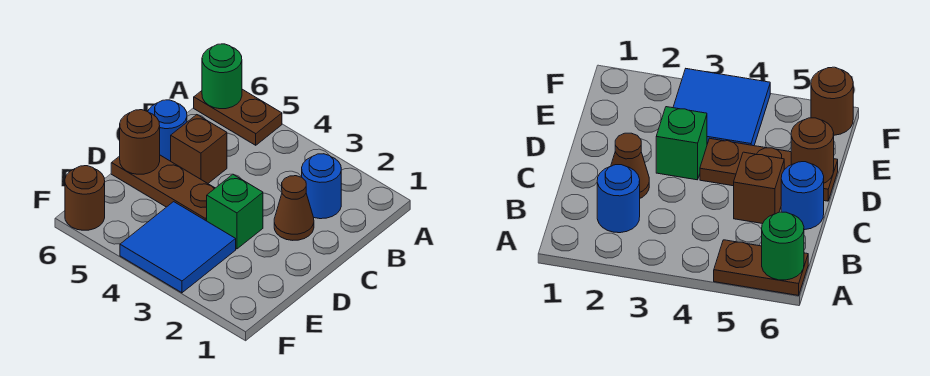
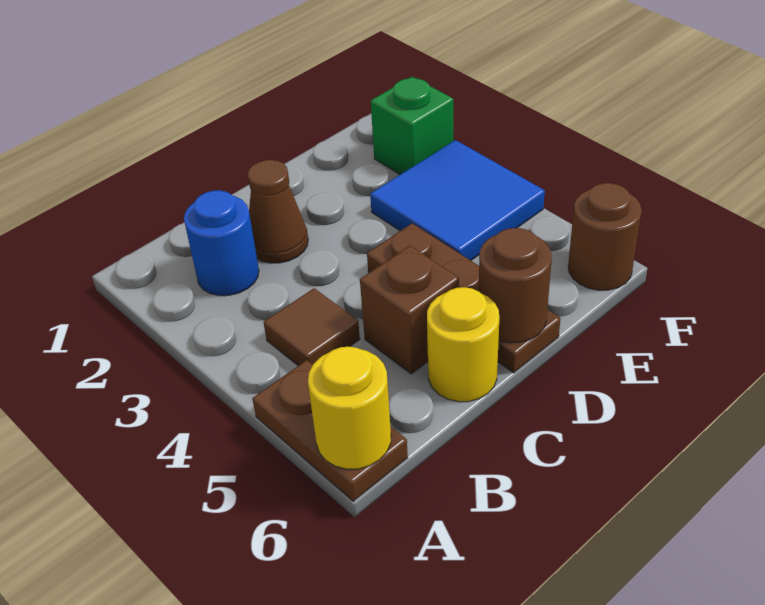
green 1x1 round brick [202,44,242,109] -> yellow 1x1 round brick [308,347,391,469]
none -> brown 1x1 tile [264,288,360,366]
blue 1x1 round brick [148,100,187,161] -> yellow 1x1 round brick [427,287,499,402]
green 1x1 brick [207,174,263,249] -> green 1x1 brick moved to [371,77,453,174]

